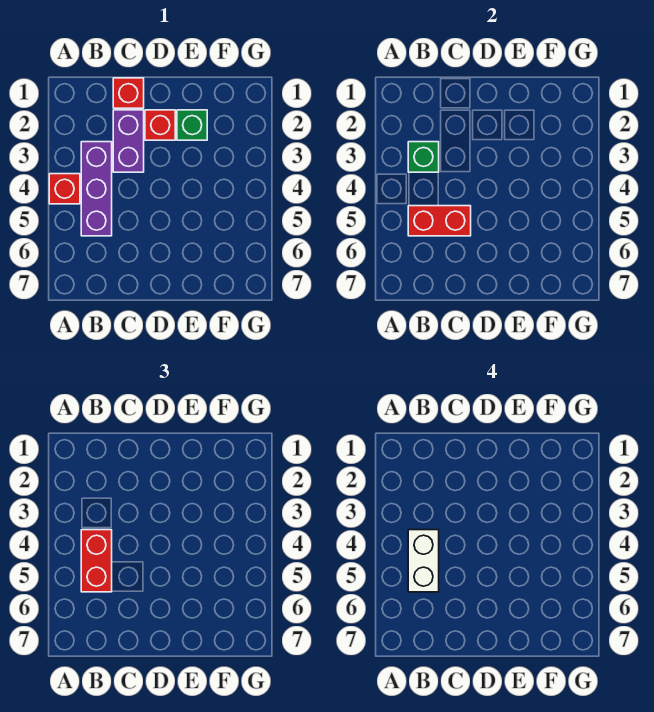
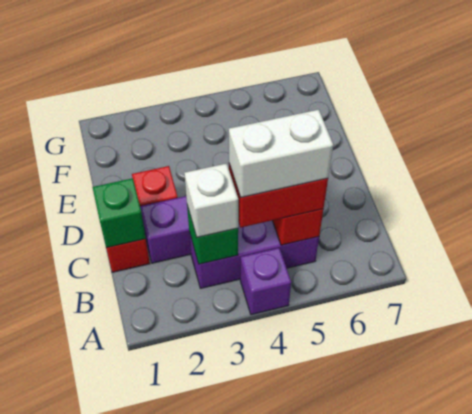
red 1x1 brick [49,174,80,204] -> purple 1x1 brick [240,248,291,315]
none -> white 1x1 brick [184,163,238,237]
green 1x1 brick [177,110,207,140] -> green 1x1 brick moved to [92,178,146,248]

